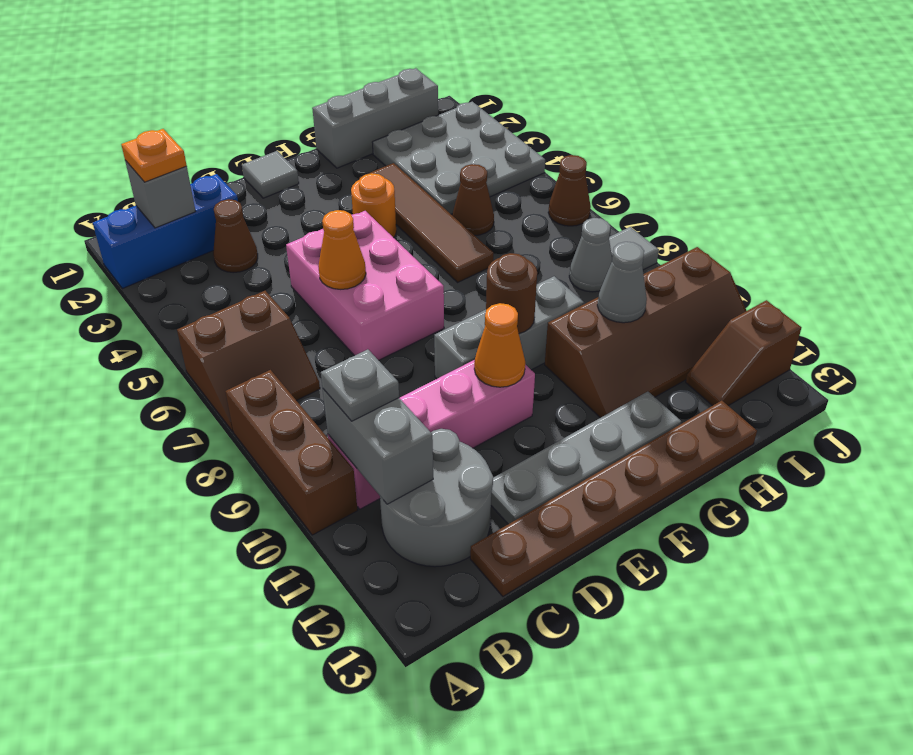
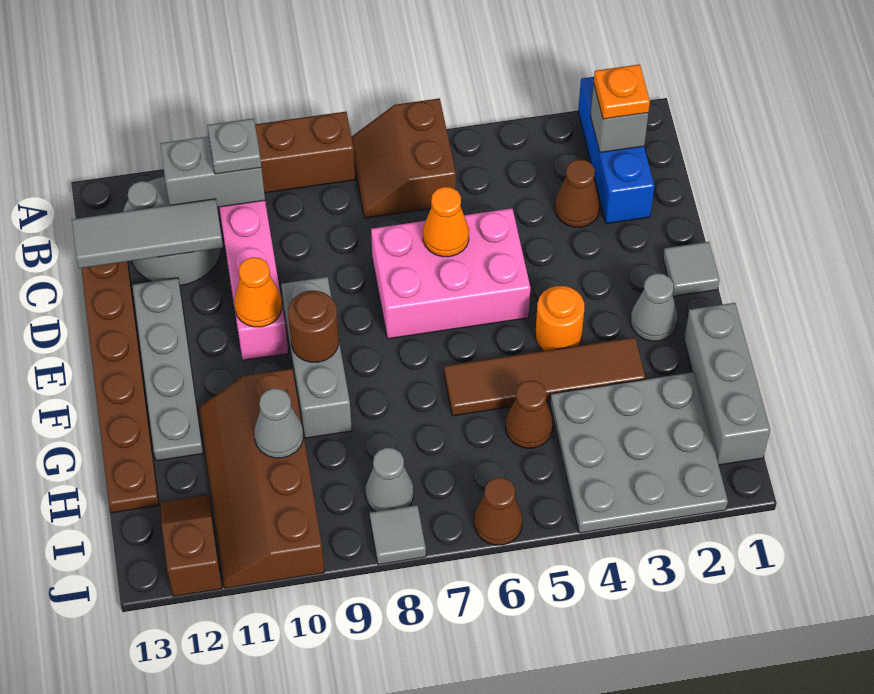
none -> grey 1x3 tile [72,199,223,268]
none -> grey 1x1 cone [631,273,677,341]

